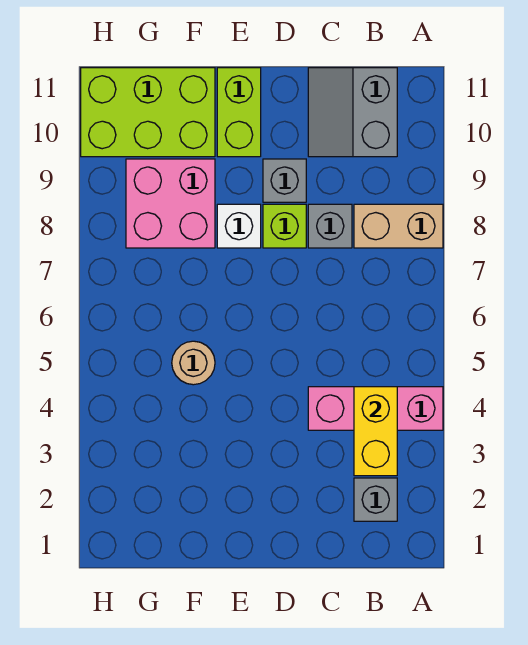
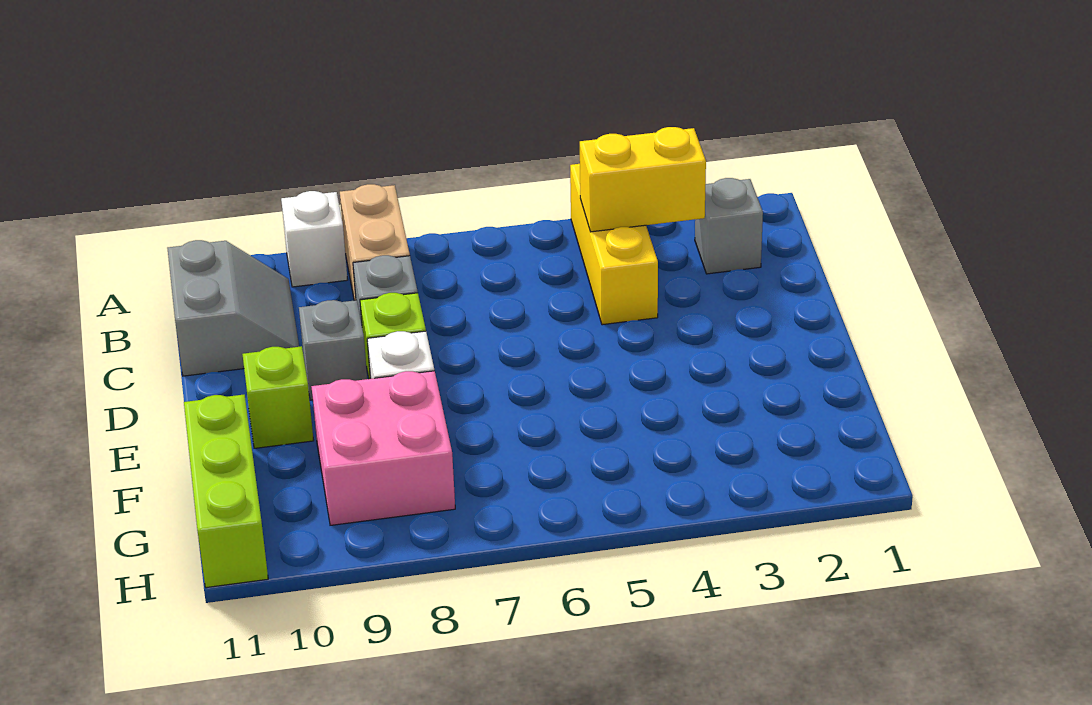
pink 1x3 brick [308,387,443,430] -> yellow 1x3 brick [570,164,658,325]
none -> white 1x1 brick [281,191,348,287]
grey 2x2 slope [308,68,397,157] -> grey 2x2 slope turned to [167,240,299,376]
lime 1x2 brick [217,68,261,157] -> lime 1x1 brick [242,346,314,448]
tan 1x1 round brick [172,341,215,385] -> none
lime 2x3 brick [81,68,215,157] -> lime 1x3 brick [184,395,268,588]

